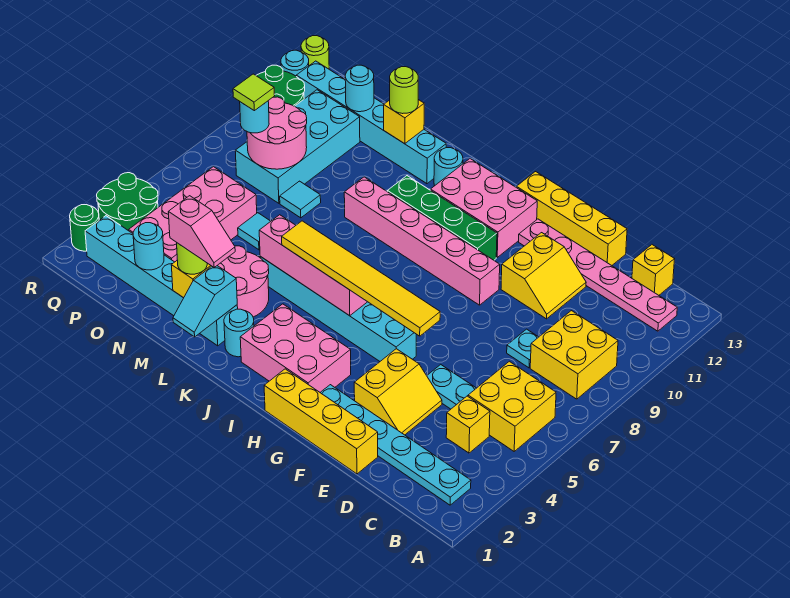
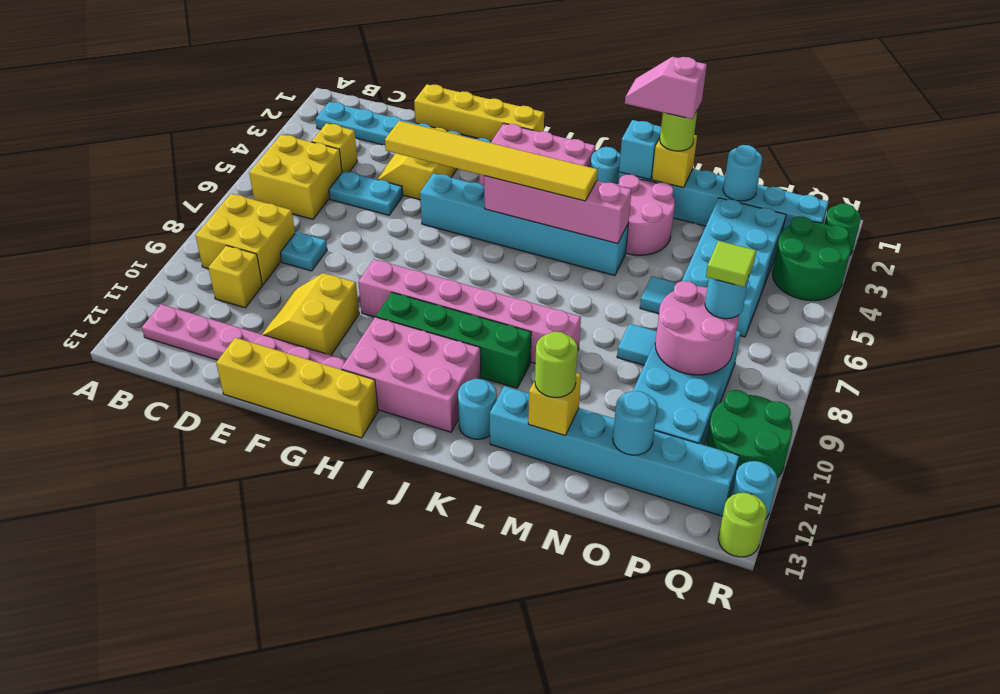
yellow 1x1 brick [632,245,675,295] -> yellow 1x1 brick moved to [208,245,262,308]
pink 2x4 brick [129,167,257,262] -> cyan 2x4 brick [682,198,786,337]

